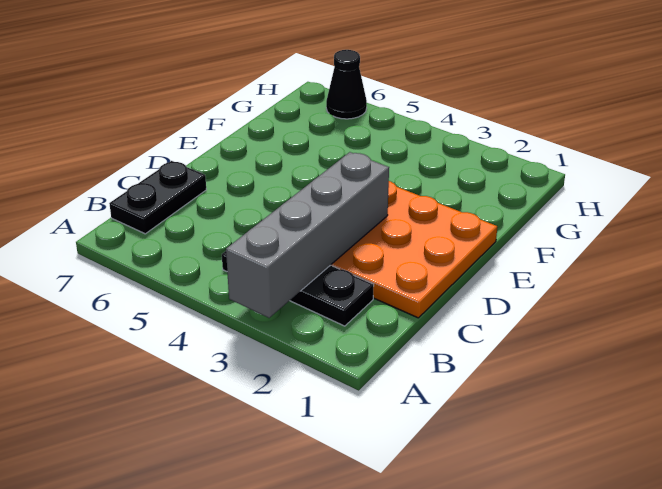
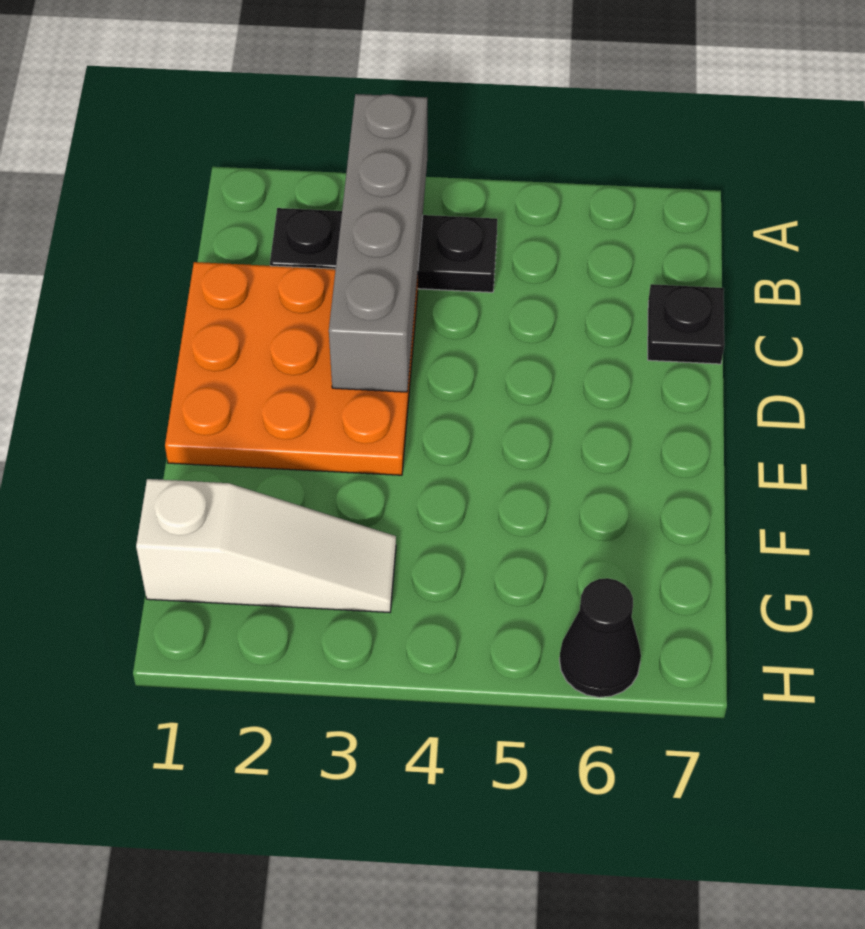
black 1x2 plate [109,161,206,234] -> black 1x1 plate [648,284,724,364]
none -> white 1x3 slope [136,479,396,612]

